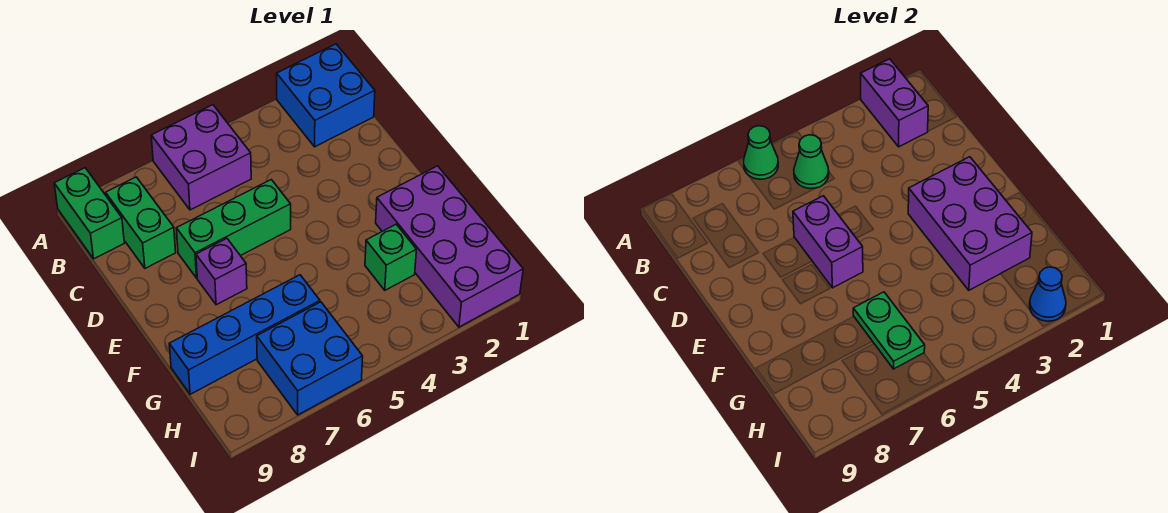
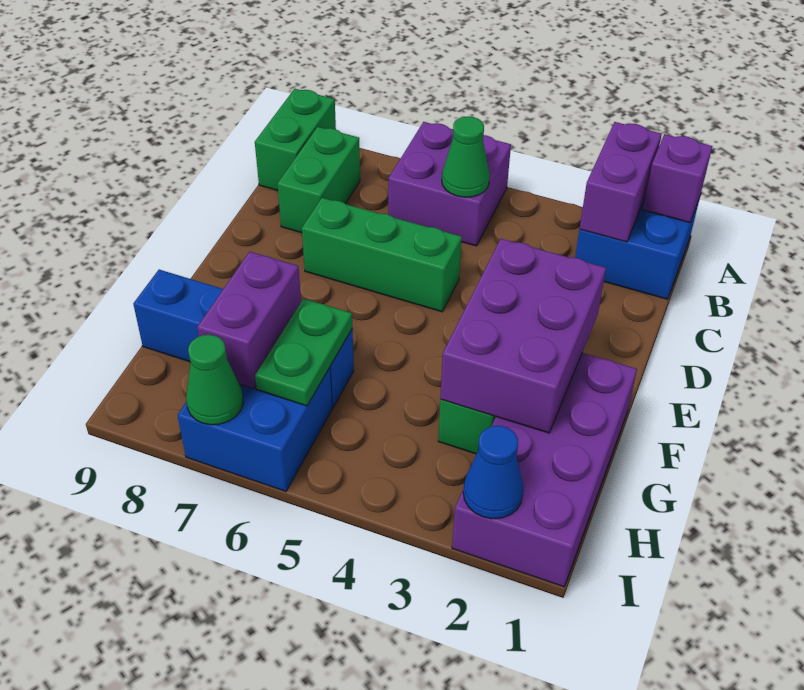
green 1x1 cone [744,126,778,179] -> green 1x1 cone moved to [186,335,243,425]
purple 1x2 brick [793,196,863,288] -> purple 1x2 brick moved to [197,252,301,389]
purple 1x1 brick [196,238,247,305] -> purple 1x1 brick moved to [643,134,712,222]

